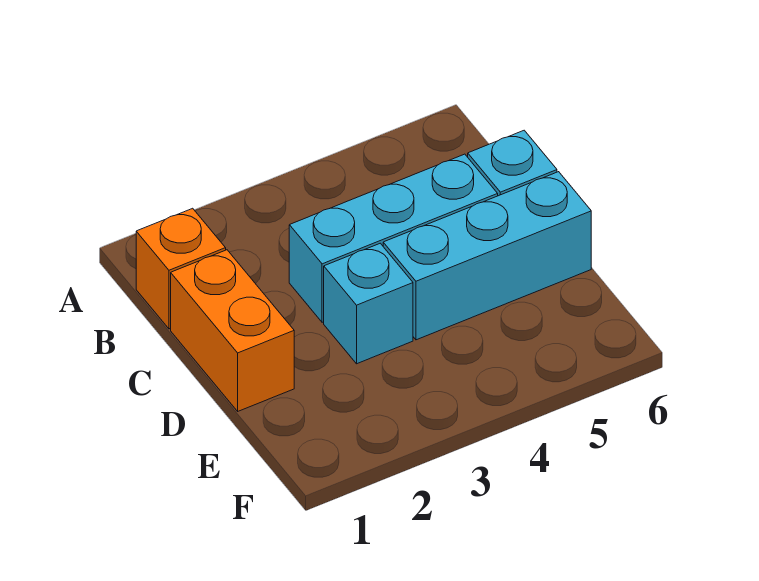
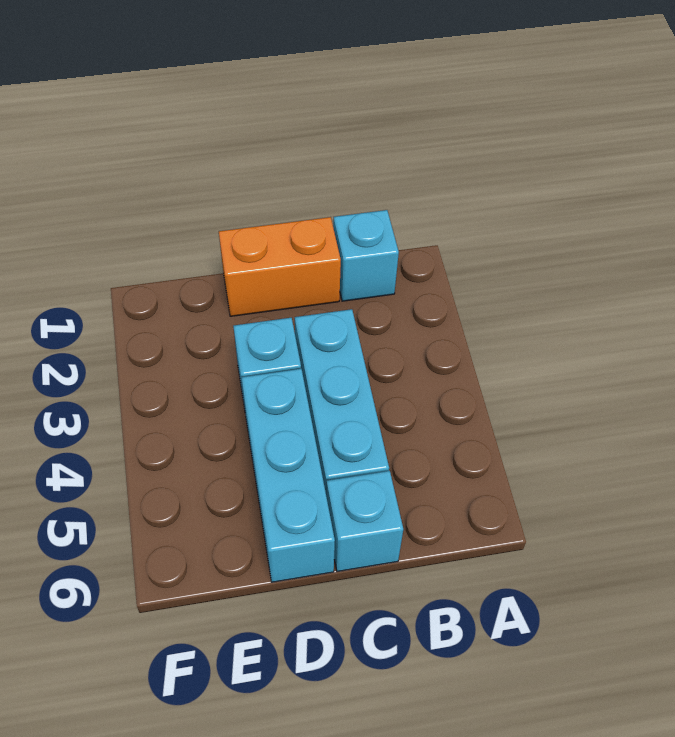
orange 1x1 brick [136,208,226,329] -> cyan 1x1 brick [333,210,399,301]

